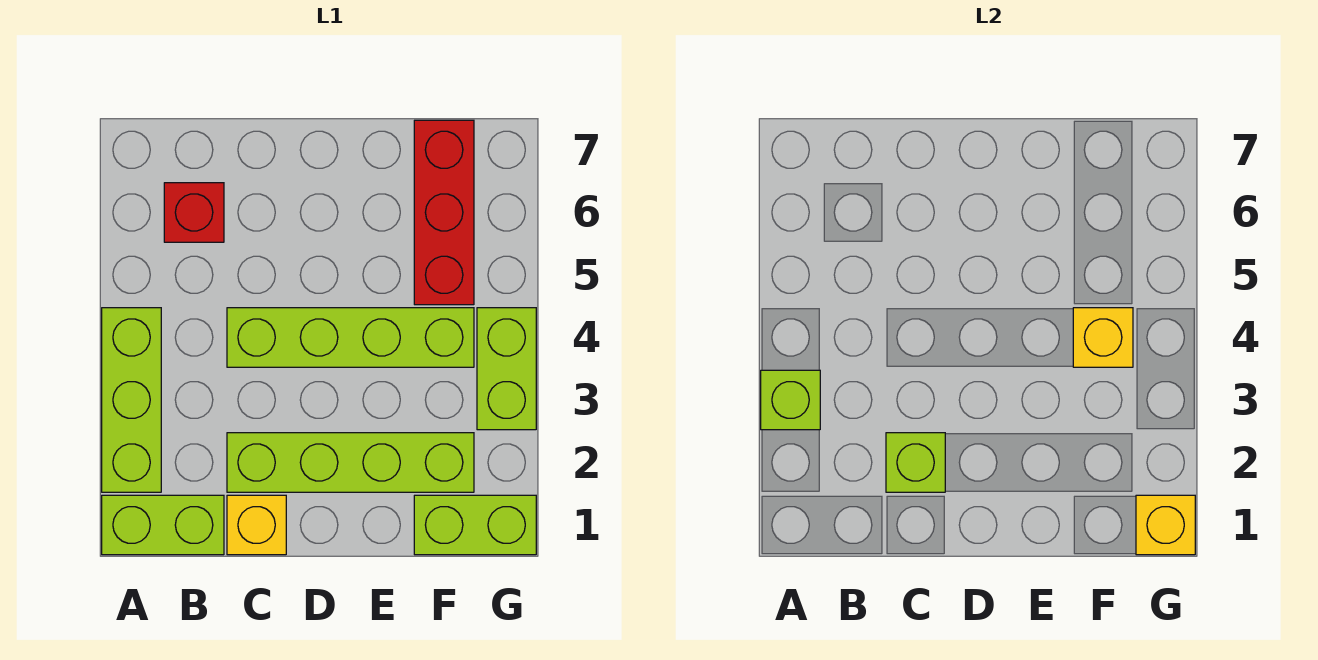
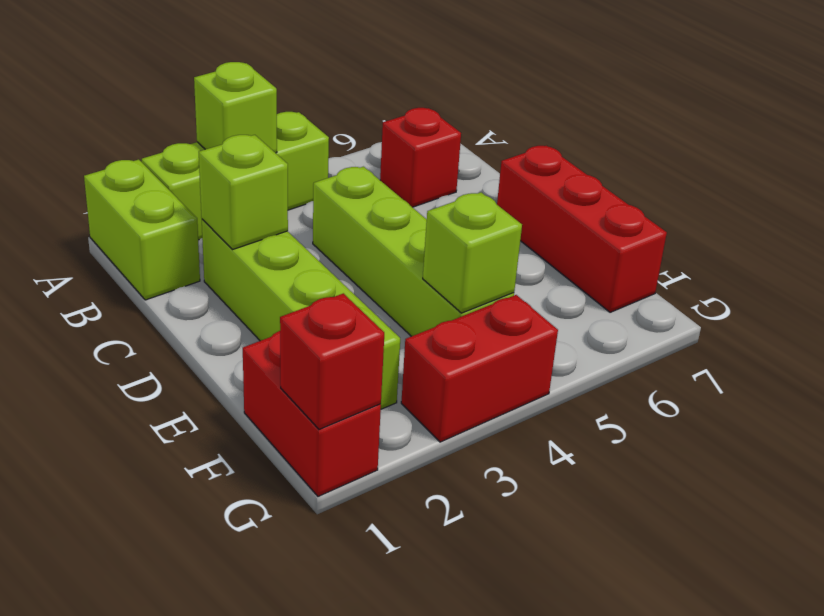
yellow 1x1 brick [227,495,286,555] -> none
lime 1x2 brick [414,495,536,555] -> red 1x2 brick [243,331,381,496]
yellow 1x1 brick [1073,308,1133,367] -> lime 1x1 brick [423,192,522,313]
red 1x3 brick [414,120,474,305] -> red 1x3 brick turned to [497,146,667,312]
yellow 1x1 brick [1136,495,1195,555] -> red 1x1 brick [280,293,384,429]
lime 1x2 brick [477,308,536,430] -> red 1x2 brick [401,295,558,442]

